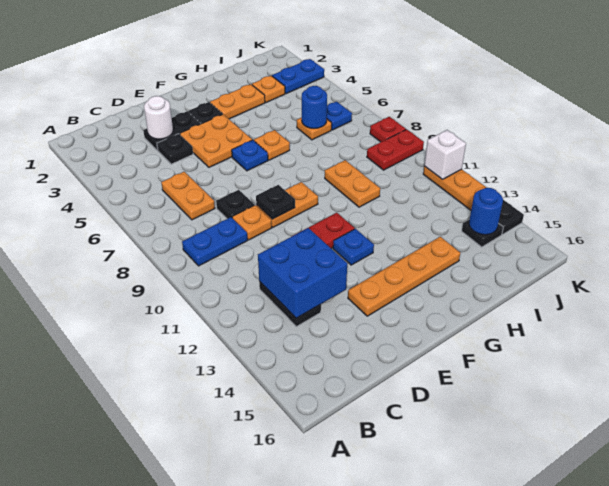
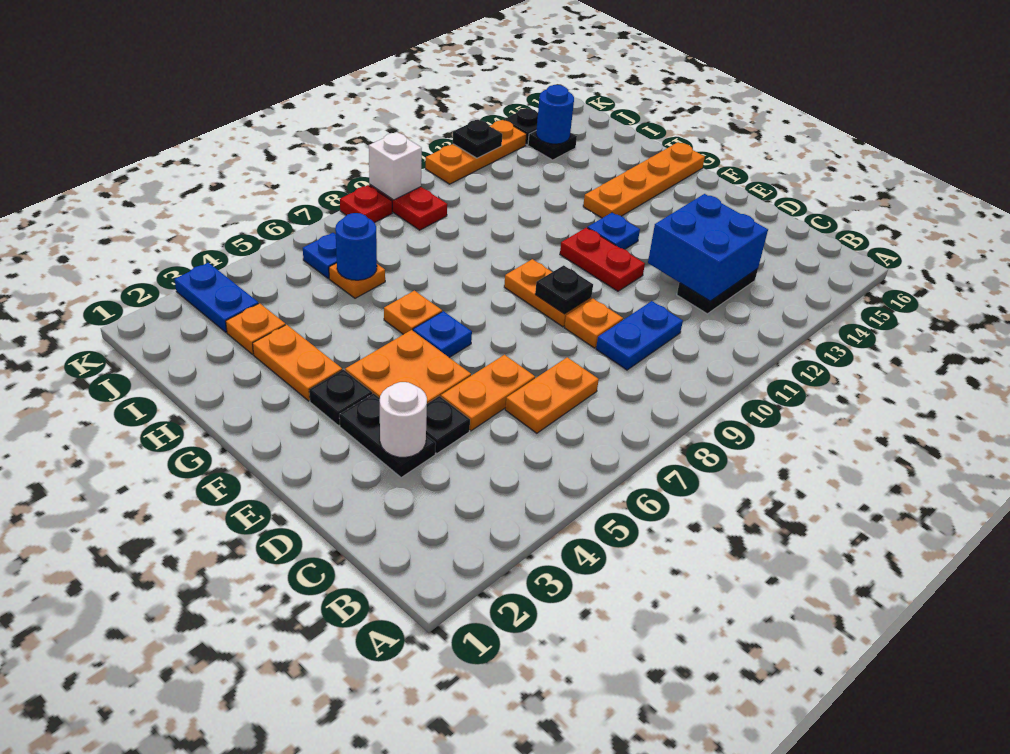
blue 1x2 plate [182,217,248,266] -> blue 1x2 plate turned to [596,301,683,370]
black 1x1 plate [216,190,254,219] -> black 1x1 plate moved to [453,120,502,158]
orange 1x4 plate [348,237,460,316] -> orange 1x4 plate turned to [583,142,705,218]
orange 1x2 plate [325,160,380,207] -> orange 1x2 plate moved to [441,355,535,431]
white 1x1 brick [424,130,466,179] -> white 1x1 brick moved to [369,132,422,200]

